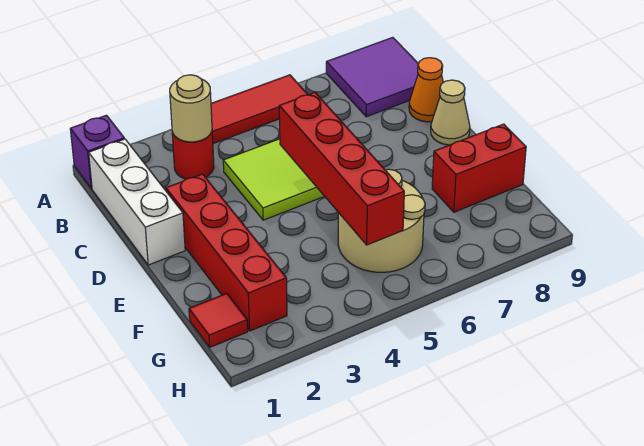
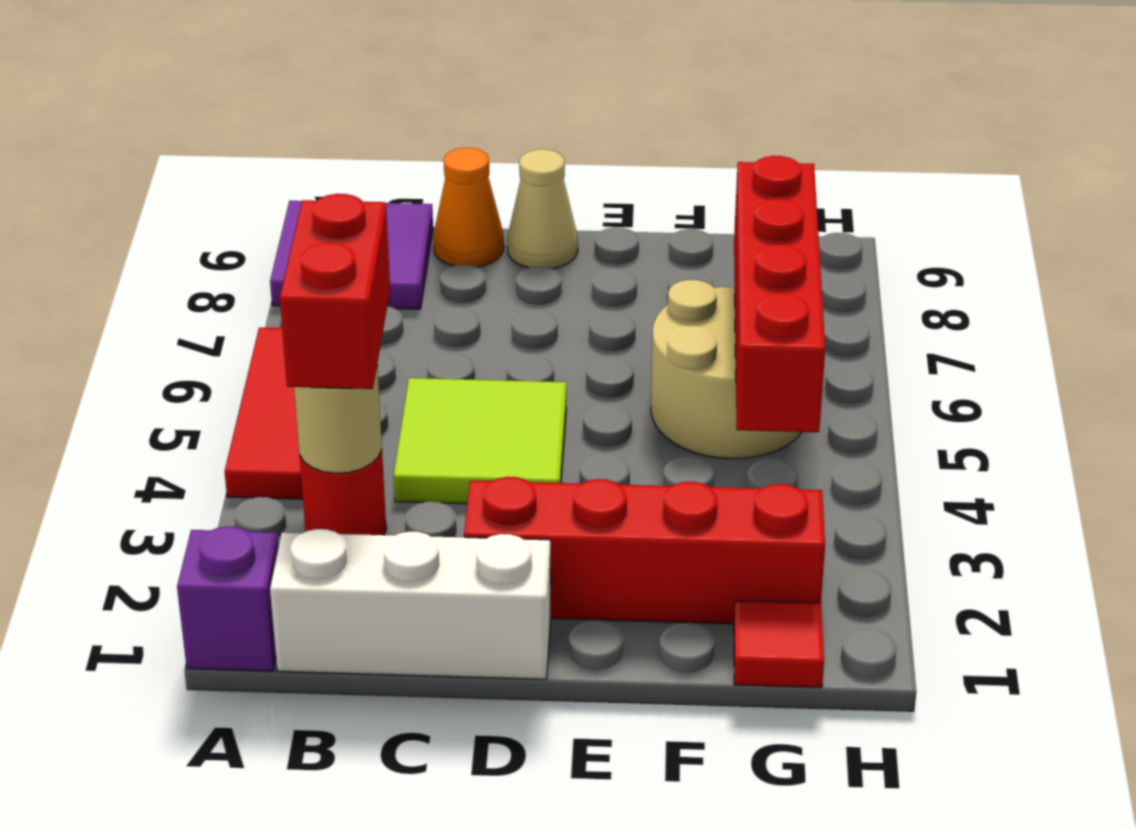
red 1x4 brick [279,92,404,245] -> red 1x4 brick turned to [734,156,825,432]
red 1x2 brick [432,124,526,212] -> red 1x2 brick moved to [280,194,390,389]

